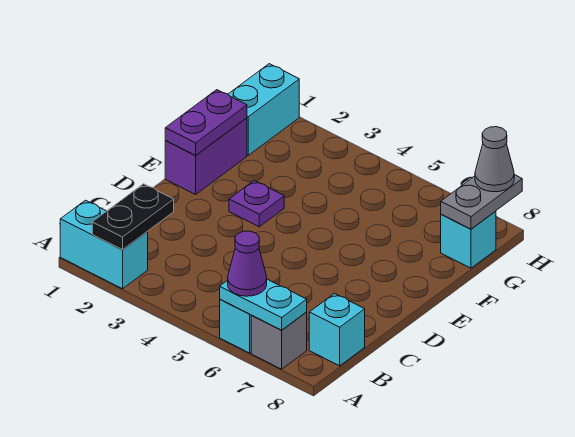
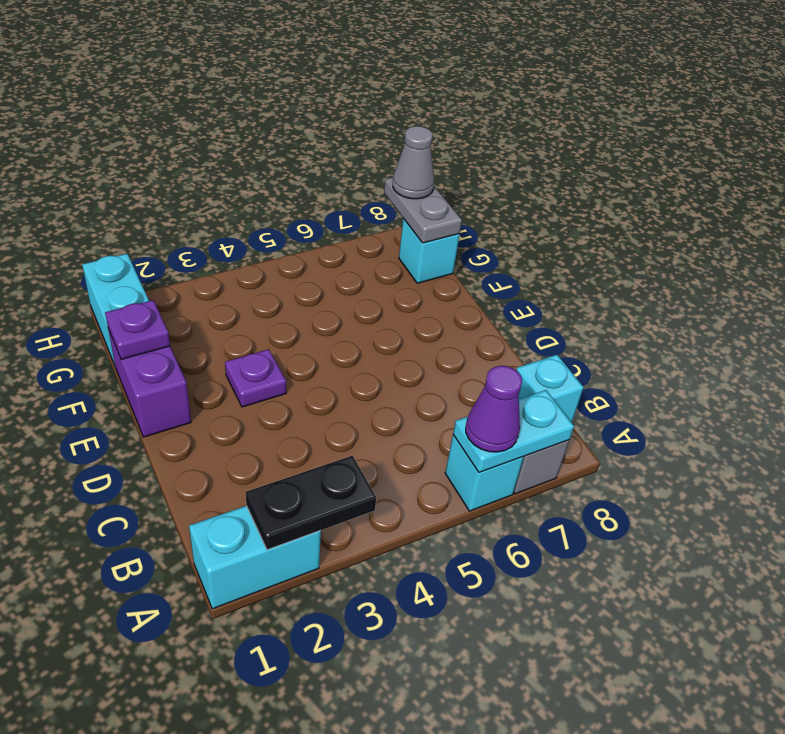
black 1x2 plate [92,184,174,250] -> black 1x2 plate turned to [246,456,376,550]
purple 1x2 plate [165,90,247,156] -> purple 1x1 plate [105,300,170,359]

